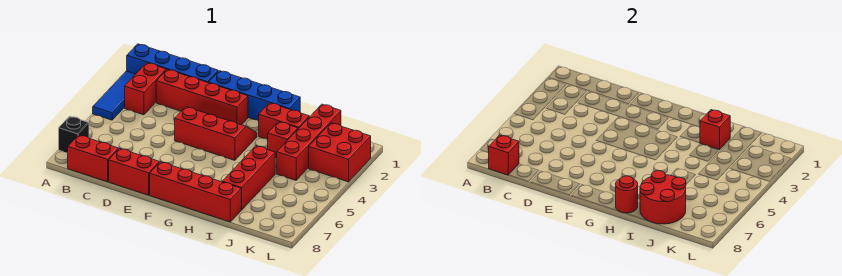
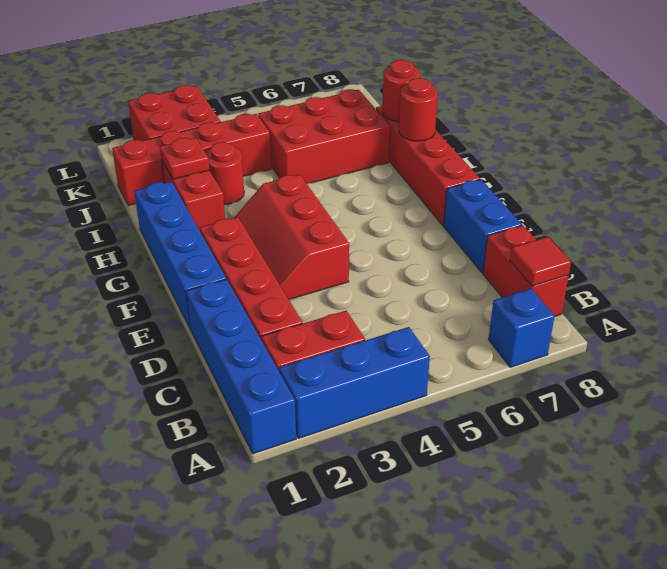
blue 1x3 tile [93,71,135,120] -> blue 1x3 brick [279,327,430,438]
black 1x1 brick [59,116,89,153] -> blue 1x1 brick [488,289,555,367]
red 1x1 brick [489,135,519,175] -> red 1x1 tile [510,237,571,286]
red 1x2 brick [109,148,159,195] -> blue 1x2 brick [444,179,522,273]
red 1x1 brick [700,110,730,150] -> red 1x1 plate [160,138,209,179]
red 1x1 brick [268,122,298,158] -> red 1x1 round brick [206,142,244,204]
red 1x3 brick [222,146,275,210] -> red 2x3 brick [258,89,390,183]
red 2x2 round brick [640,171,686,224] -> red 1x1 round brick [382,60,420,121]

